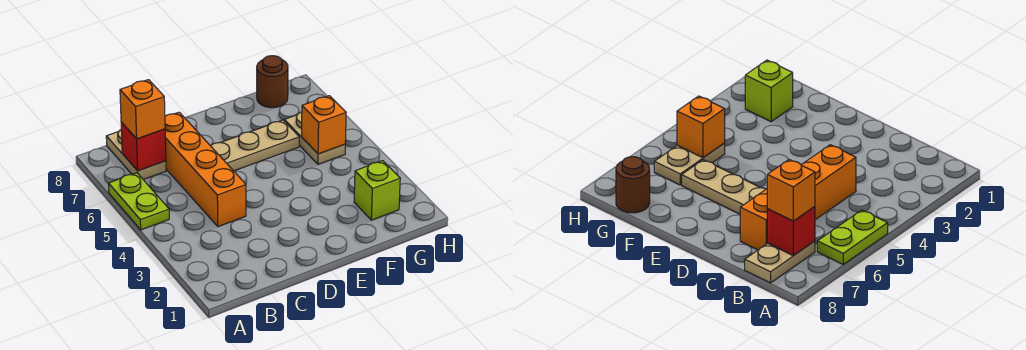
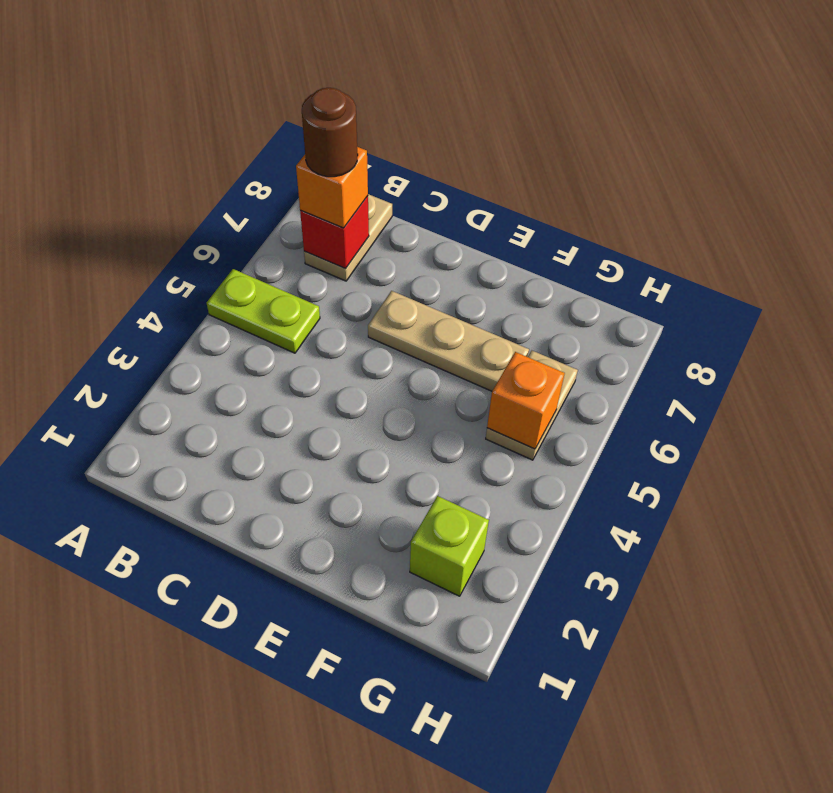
lime 1x2 plate [108,173,169,230] -> lime 1x2 plate turned to [207,269,320,353]
orange 1x4 brick [165,112,246,227] -> none
brown 1x1 round brick [257,56,288,108] -> brown 1x1 round brick moved to [302,88,358,177]

